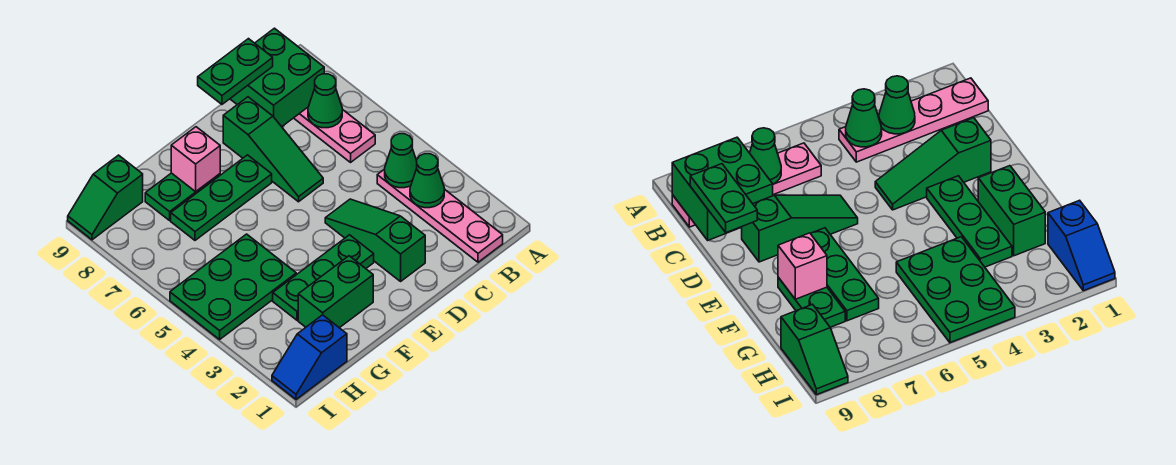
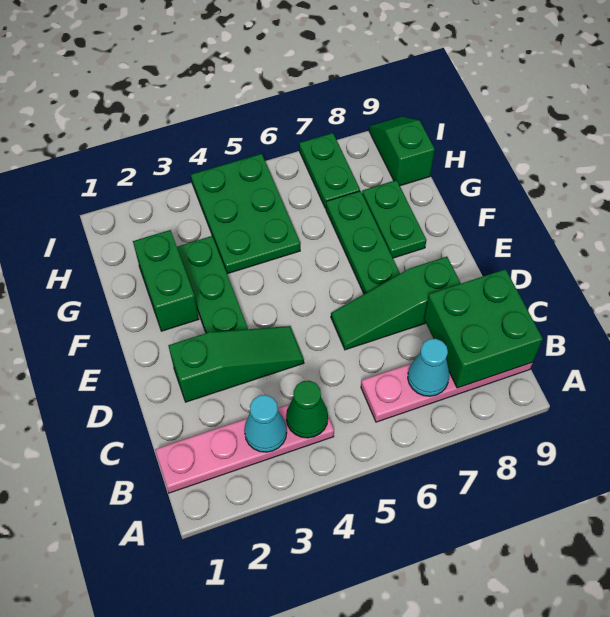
green 1x1 cone [410,154,444,208] -> cyan 1x1 cone [244,395,287,452]
green 1x1 cone [308,74,342,128] -> cyan 1x1 cone [408,339,449,396]
green 1x2 plate [198,39,273,104] -> green 1x2 plate moved to [299,133,360,208]
pink 1x1 brick [171,127,220,192] -> none
blue 1x2 slope [272,315,347,399] -> none

